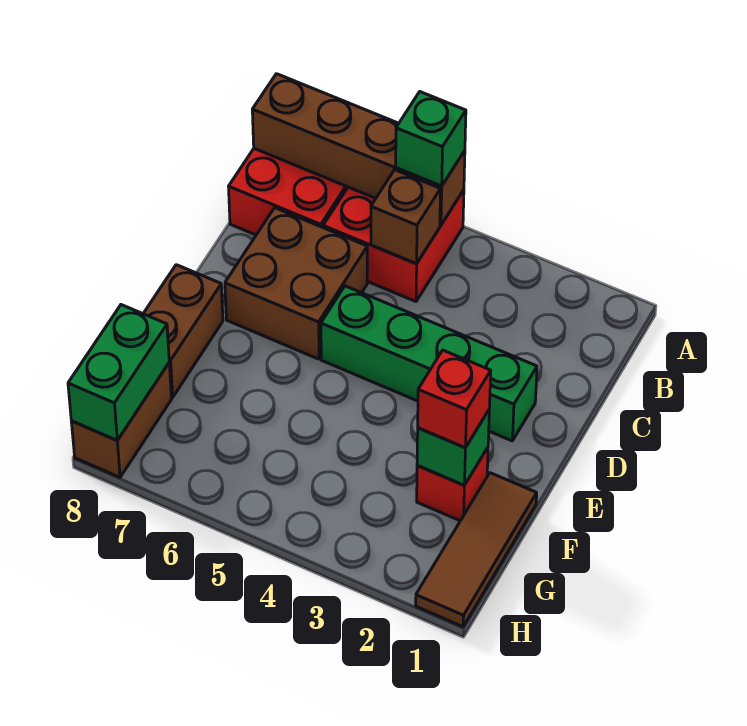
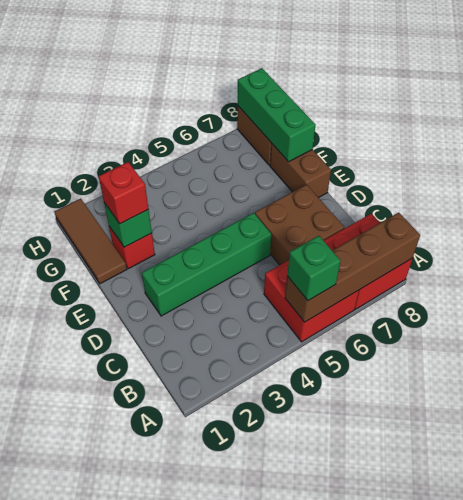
brown 1x1 brick [371,170,441,264] -> none
green 1x2 brick [68,305,169,440] -> green 1x3 brick [238,68,315,162]

